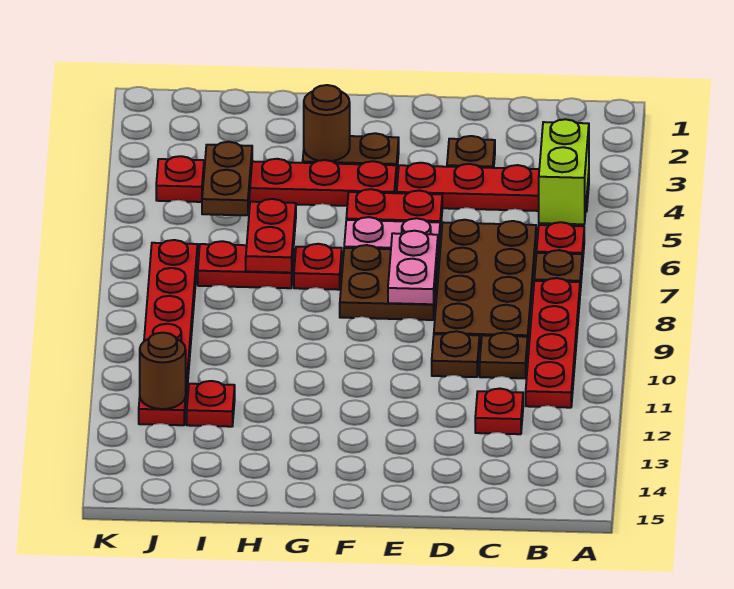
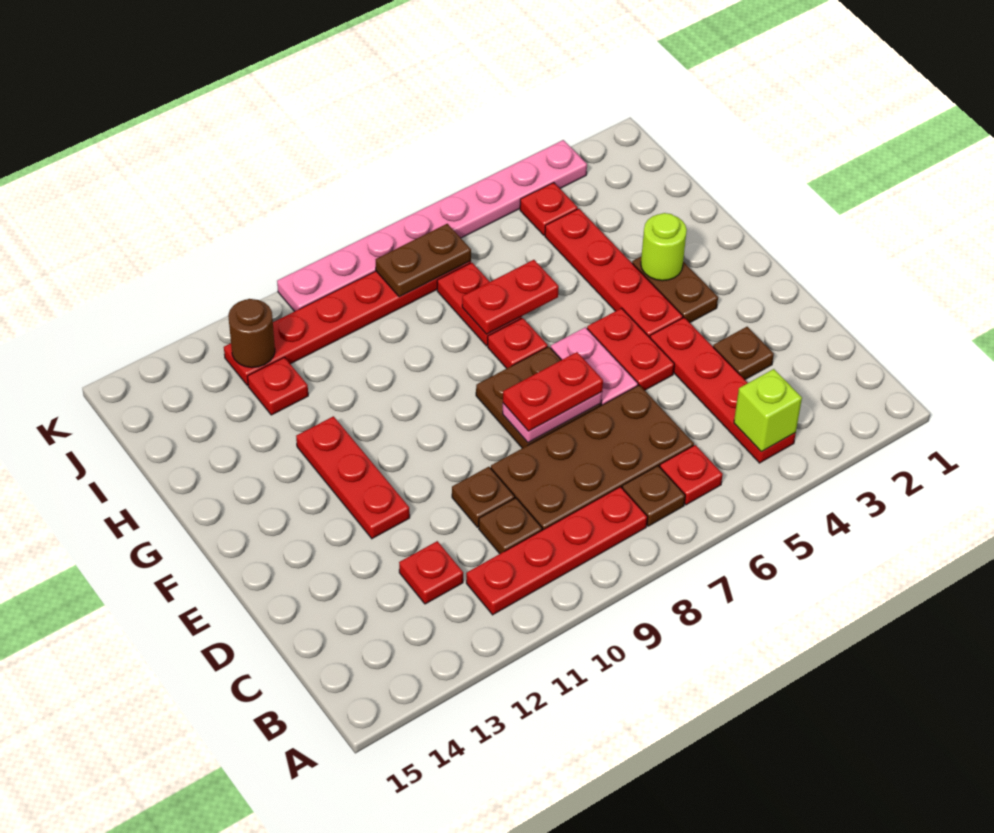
lime 1x2 brick [539,119,589,224] -> lime 1x1 brick [734,369,802,452]
none -> red 1x2 plate [503,352,603,431]
none -> red 1x3 plate [296,416,410,539]
brown 1x1 round brick [304,85,350,161] -> lime 1x1 round brick [641,213,687,281]
brown 1x2 plate [202,142,252,215] -> brown 1x2 plate moved to [376,224,471,297]
none -> pink 1x8 plate [277,140,587,311]

